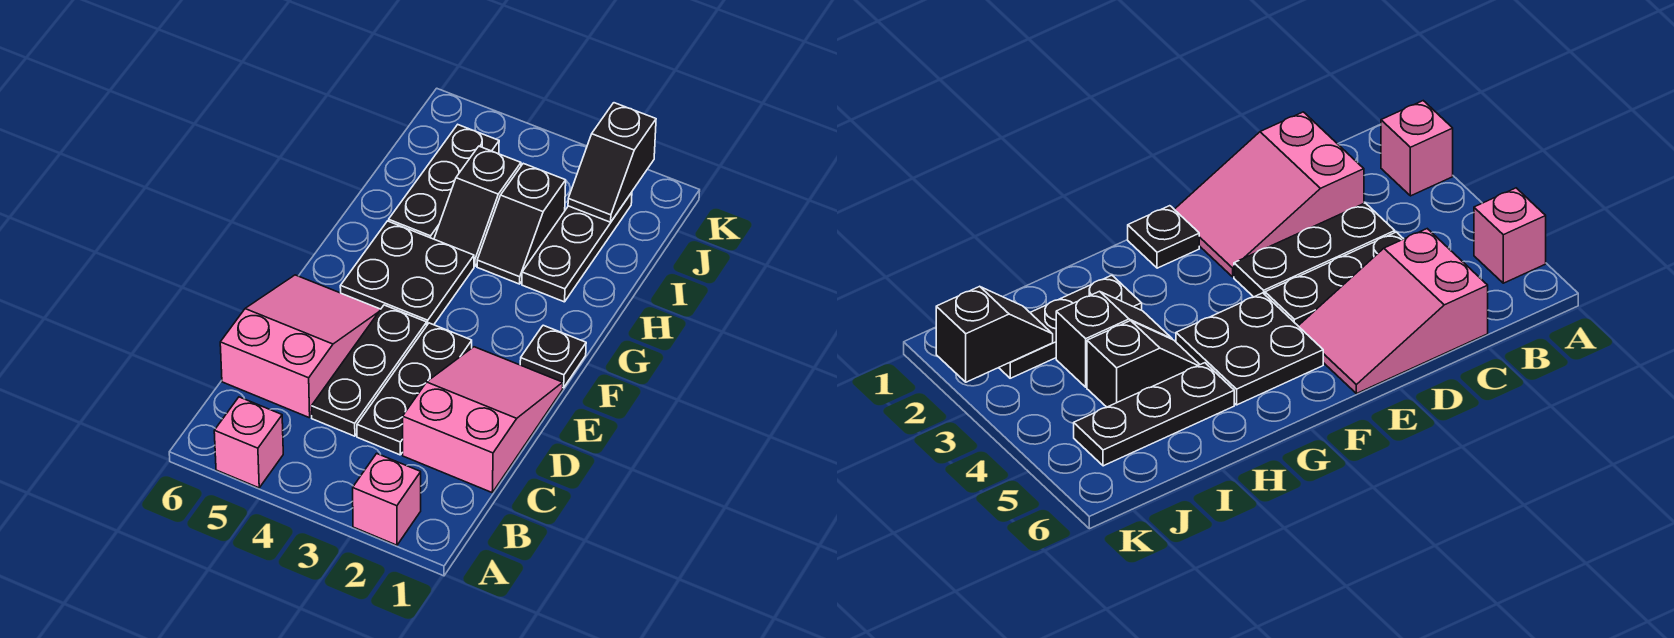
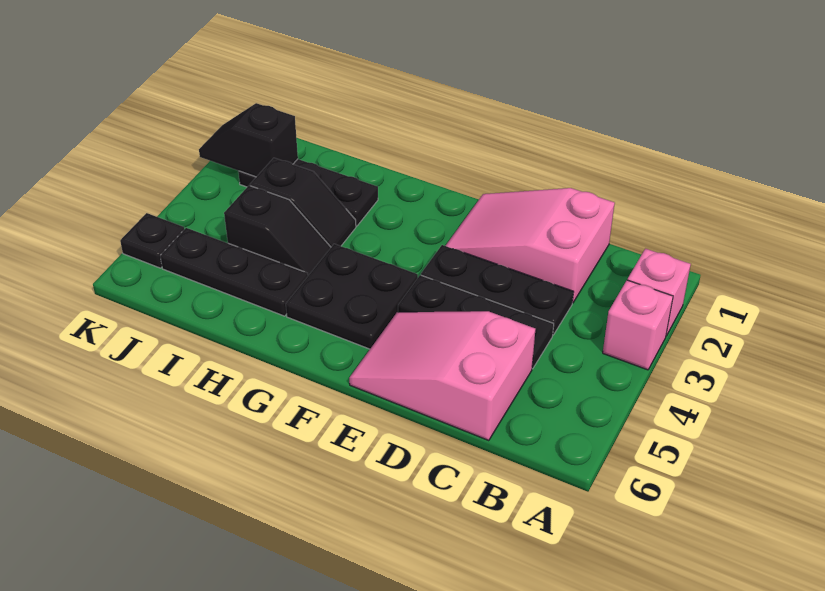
pink 1x1 brick [214,397,283,488] -> pink 1x1 brick moved to [603,280,673,370]
black 1x1 plate [520,325,586,388] -> black 1x1 plate moved to [120,213,184,268]
black 1x2 slope [568,103,656,222] -> black 1x2 slope turned to [199,103,298,177]

